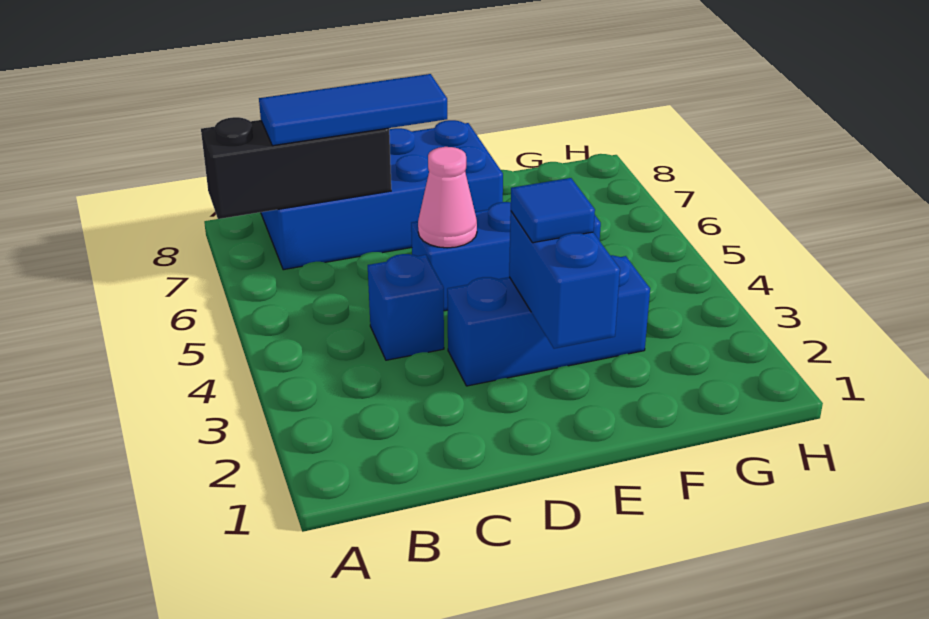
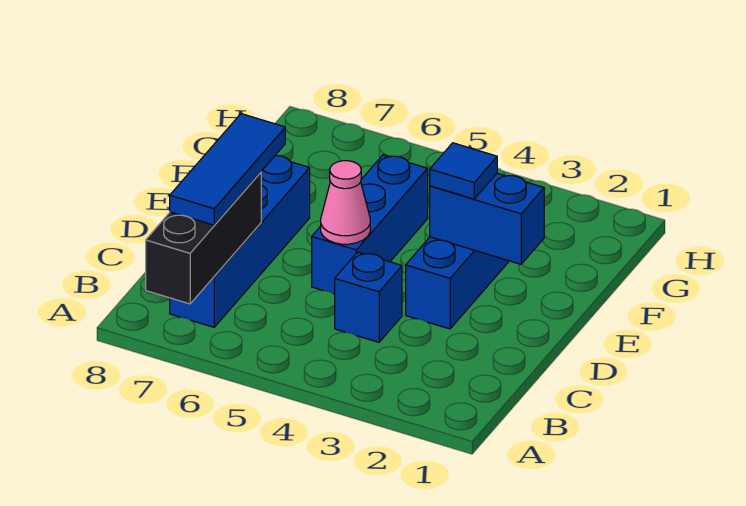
blue 2x4 brick [261,120,503,270] -> blue 1x4 brick [170,156,310,327]

